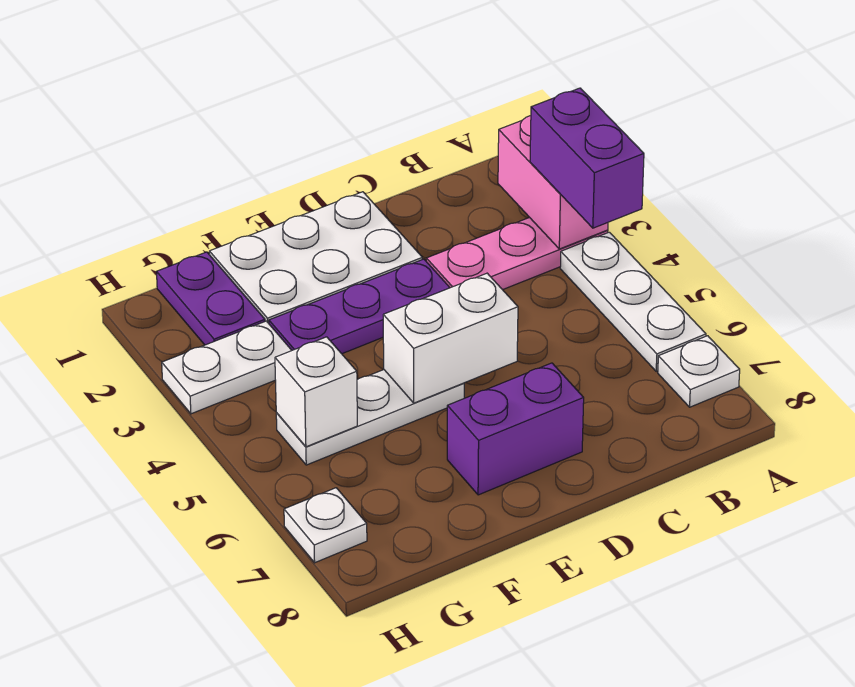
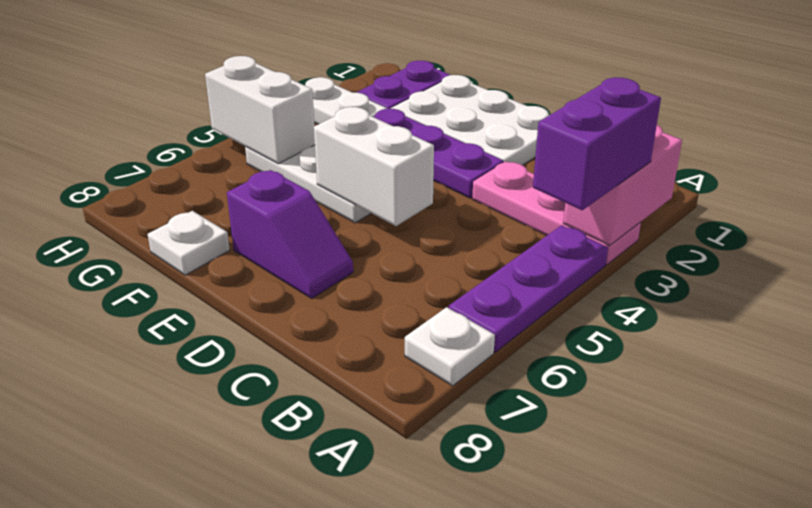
white 1x3 plate [560,232,706,371] -> purple 1x3 plate [449,225,608,352]
purple 1x2 brick [447,363,584,495] -> purple 1x2 slope [227,170,353,298]
white 1x1 brick [275,337,357,447] -> white 1x2 brick [205,56,315,164]
white 1x1 plate [284,488,367,563] -> white 1x1 plate moved to [148,211,230,275]

